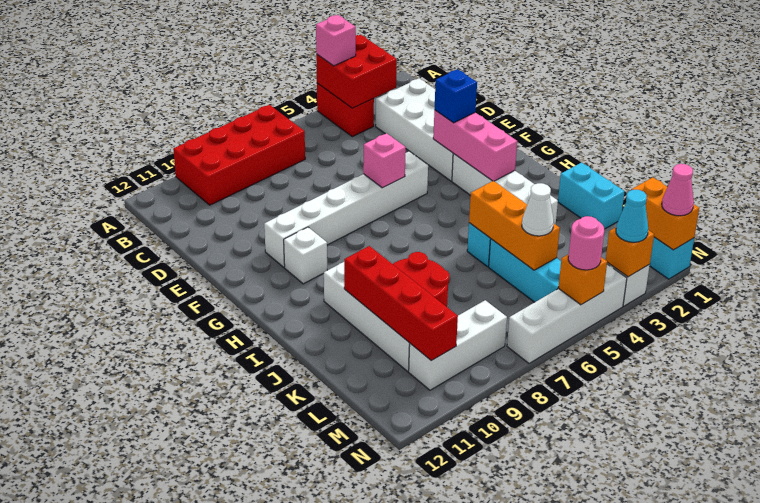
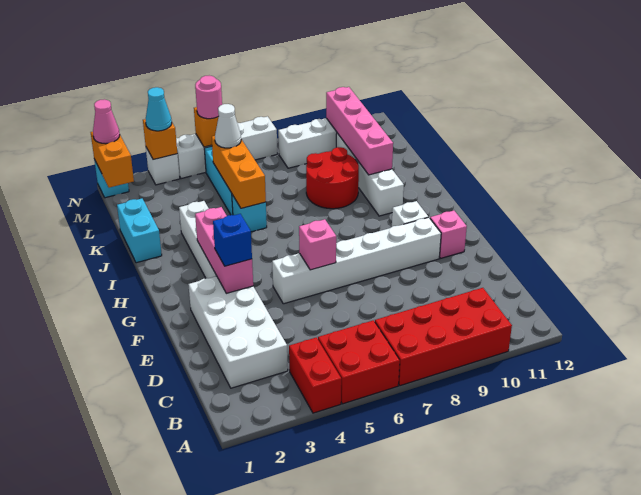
red 2x2 brick [316,35,397,108] -> red 2x2 brick moved to [318,320,400,404]
pink 1x1 brick [316,15,356,66] -> pink 1x1 brick moved to [430,211,467,258]
red 1x4 brick [344,246,458,361] -> pink 1x4 brick [326,87,393,175]

